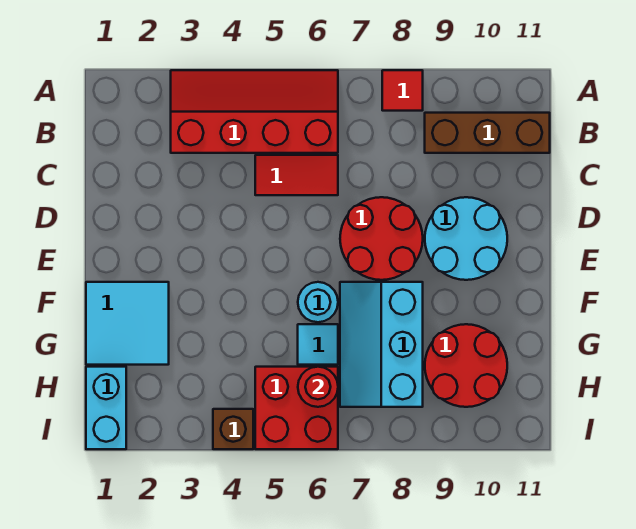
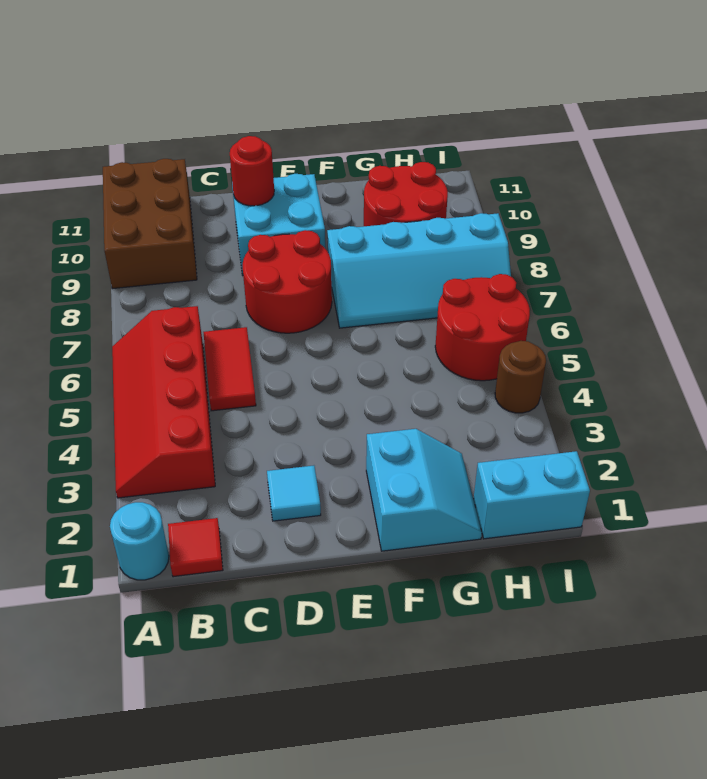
red 1x1 tile [382,70,423,111] -> red 1x1 tile moved to [168,518,223,577]
brown 1x3 brick [425,113,550,153] -> brown 2x3 brick [103,159,197,289]
cyan 2x2 round brick [425,197,507,280] -> cyan 2x2 brick [232,174,325,275]
cyan 2x2 tile [86,282,169,365] -> cyan 2x2 slope [366,429,482,551]
cyan 1x1 round brick [298,282,338,322] -> cyan 1x1 round brick moved to [110,502,169,580]
cyan 2x3 slope [340,282,423,407] -> cyan 2x4 slope [327,213,511,328]
cyan 1x1 tile [298,324,338,365] -> cyan 1x1 tile moved to [267,466,321,521]
red 2x2 brick [255,367,338,449] -> red 2x2 round brick [435,274,530,381]
red 1x1 round brick [298,367,338,407] -> red 1x1 round brick moved to [230,136,274,206]
brown 1x1 brick [213,409,253,449] -> brown 1x1 round brick [495,341,546,413]

